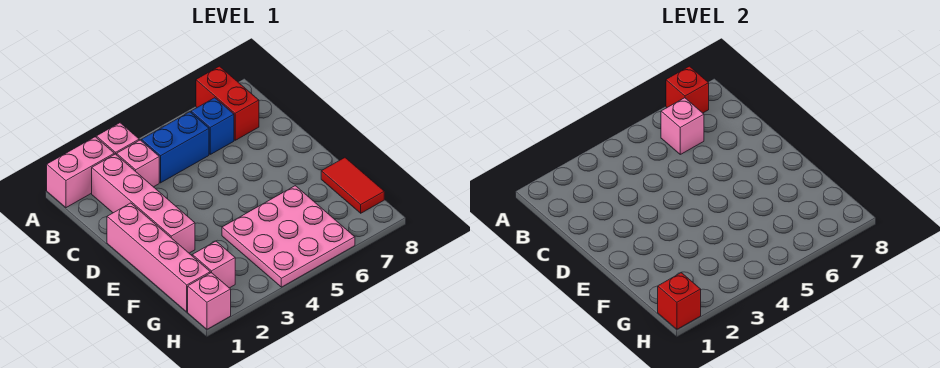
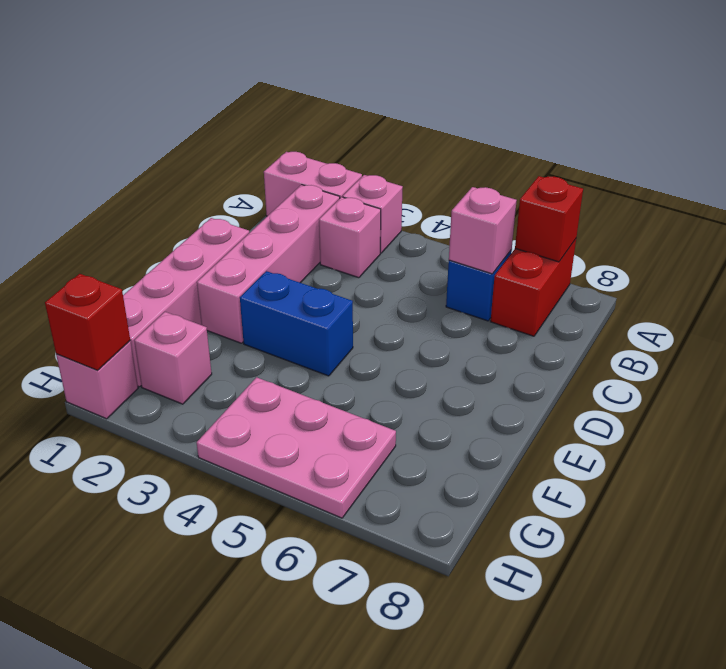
blue 1x2 brick [141,112,209,183] -> blue 1x2 brick moved to [240,271,353,376]
pink 3x3 plate [222,186,355,287] -> pink 2x3 plate [197,377,396,518]
red 1x2 tile [321,158,384,213] -> none

